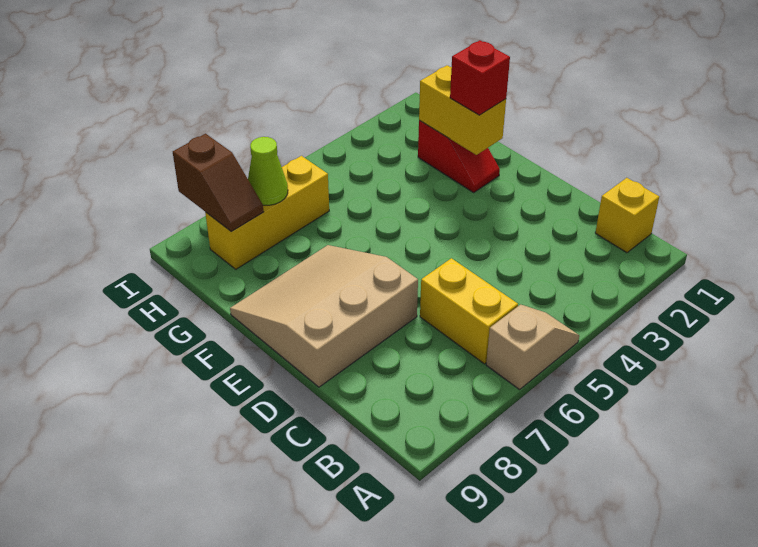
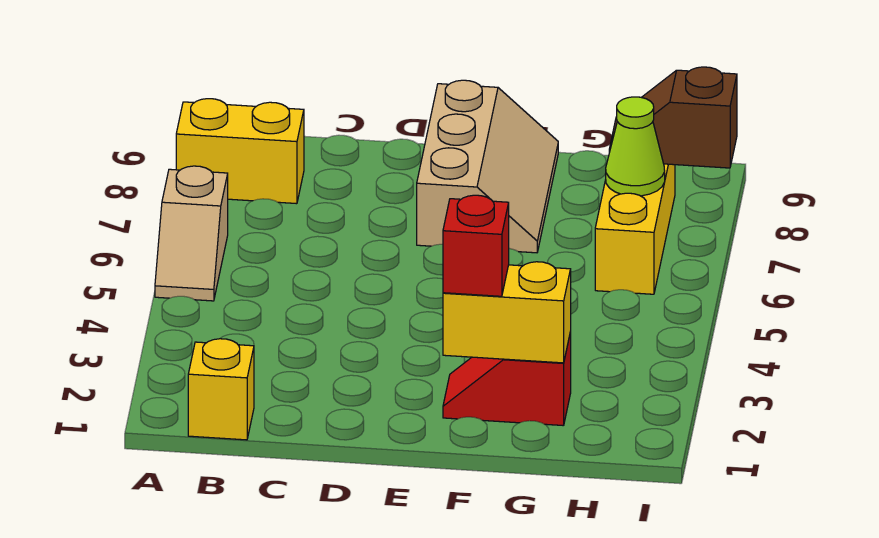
yellow 1x2 brick [420,258,518,364] -> yellow 1x2 brick moved to [176,99,304,204]
tan 3x3 slope [230,245,418,387] -> tan 2x3 slope [417,80,558,253]

